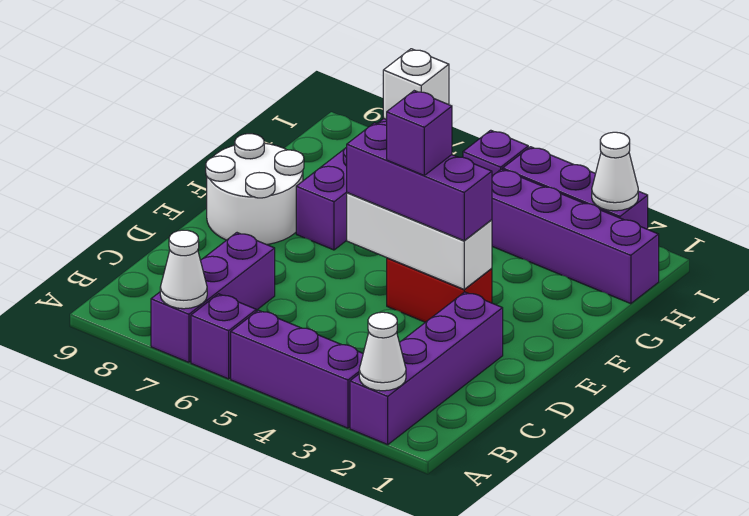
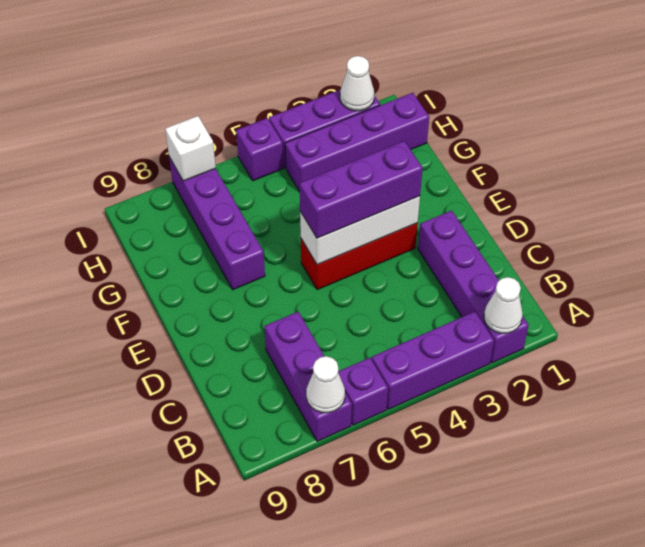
red 1x2 brick [387,258,492,322] -> red 1x3 brick [301,223,418,290]
purple 1x1 brick [387,91,452,175] -> none
white 2x2 round brick [206,134,304,245] -> none

